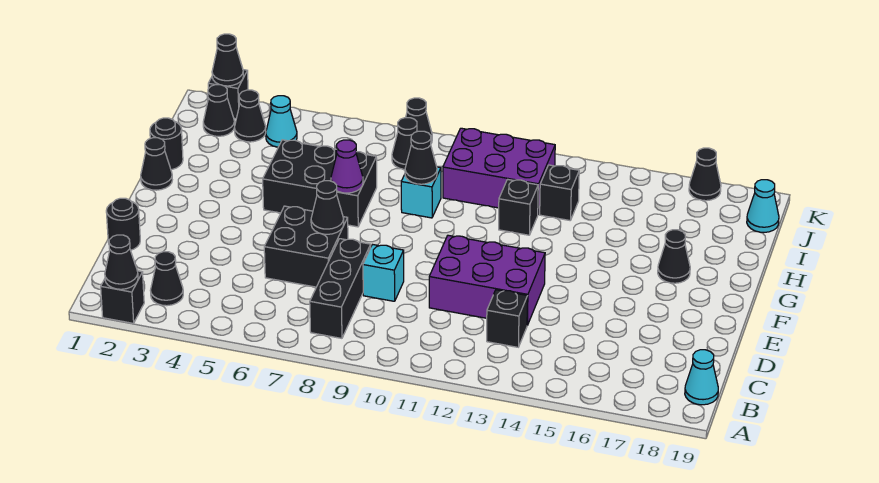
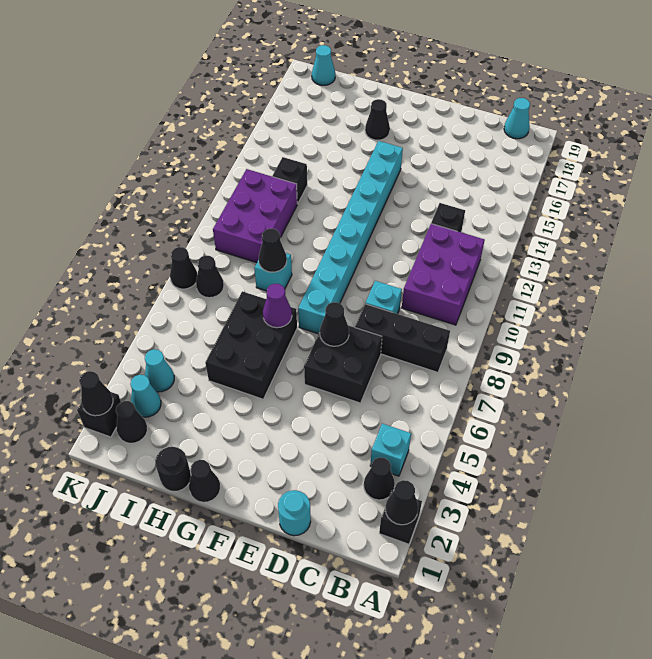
none -> cyan 1x1 brick [370,424,411,476]
black 1x1 round brick [106,198,140,250] -> cyan 1x1 round brick [278,490,311,536]
purple 2x3 brick [429,235,545,325] -> purple 2x3 brick moved to [402,224,485,325]
none -> cyan 1x8 brick [298,141,403,334]
black 1x1 brick [499,179,538,235] -> none
black 1x1 cone [234,90,266,142] -> cyan 1x1 cone [130,375,161,417]
black 1x1 cone [689,148,721,201] -> none

